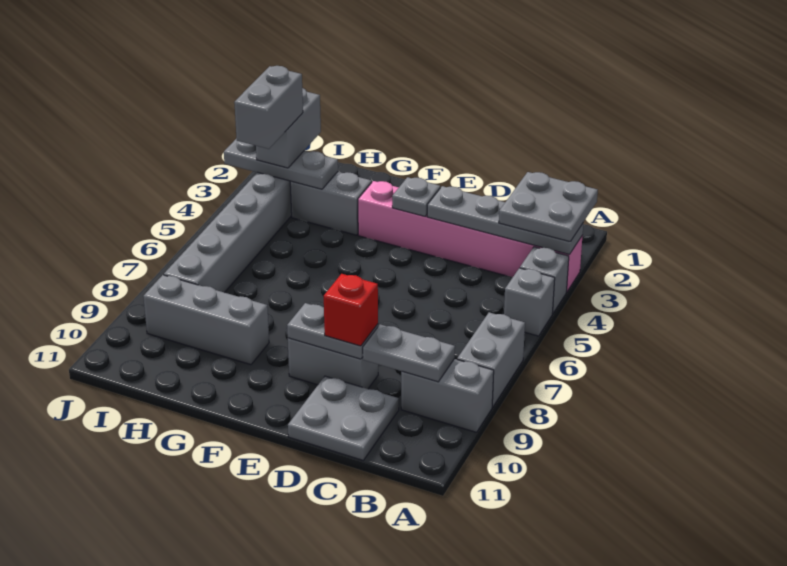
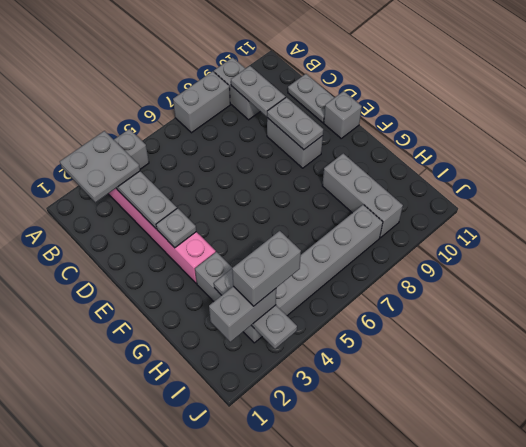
grey 1x1 brick [504,268,555,336] -> grey 1x1 brick moved to [324,91,362,138]
grey 2x2 plate [288,376,399,460] -> grey 1x2 plate [288,74,334,123]
red 1x1 brick [324,274,378,346] -> none

